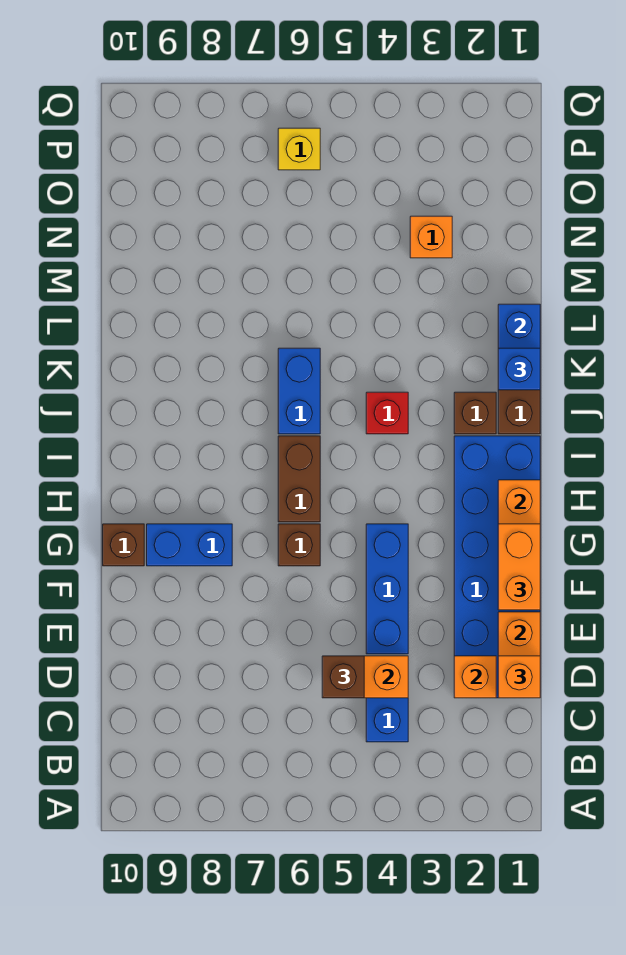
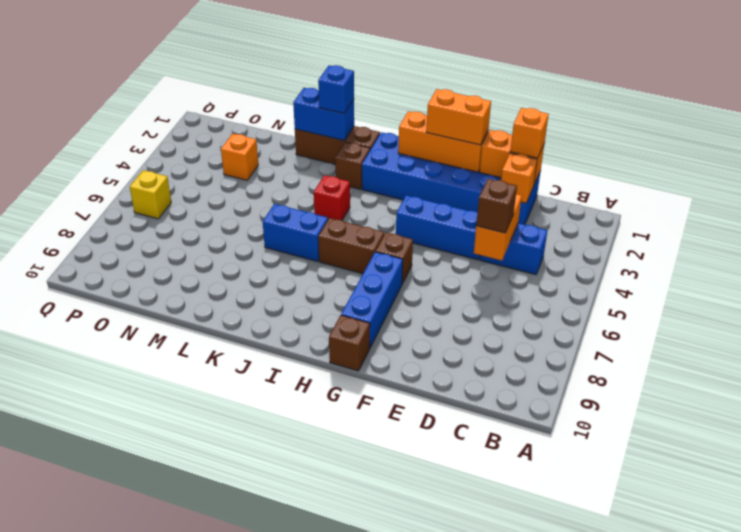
blue 1x2 brick [147,524,232,566] -> blue 1x3 brick [341,252,403,347]

